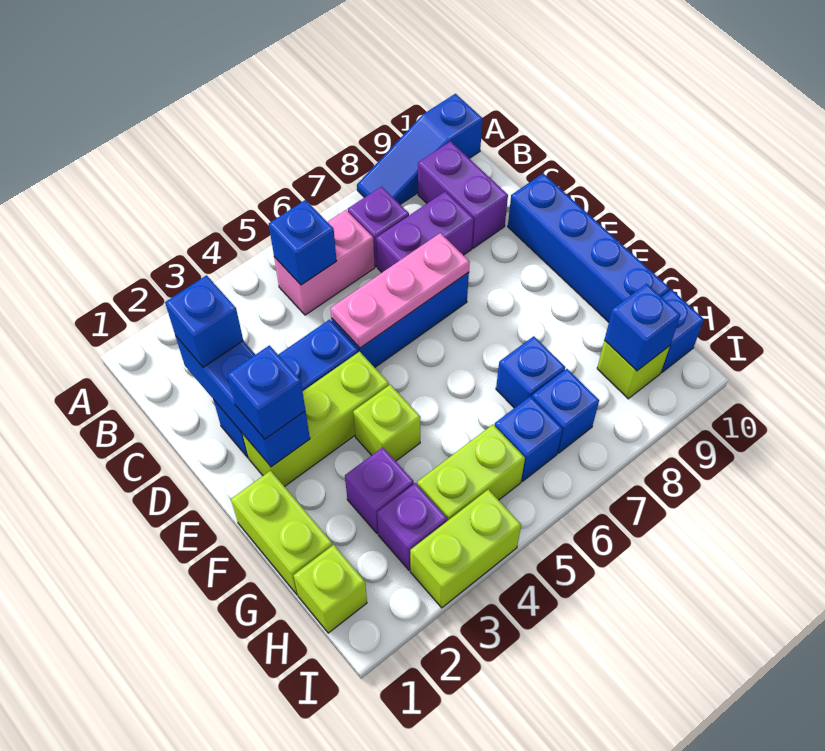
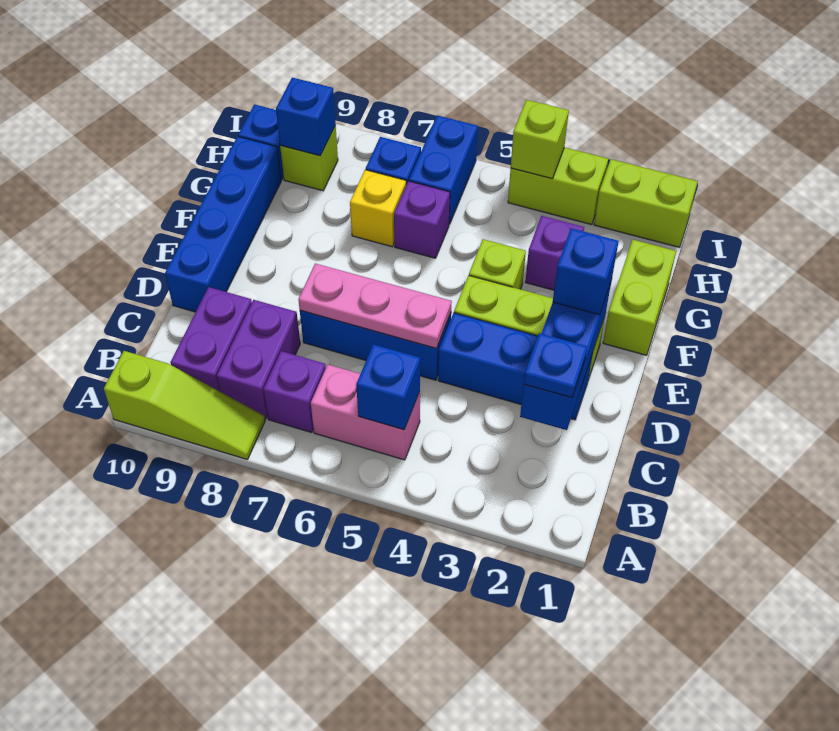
blue 1x3 slope [357,94,483,204] -> lime 1x3 slope [104,351,265,460]
blue 1x1 brick [165,275,243,367] -> blue 1x1 plate [524,333,587,398]
purple 1x2 brick [376,191,474,272] -> purple 1x2 brick turned to [217,300,300,419]
blue 1x1 brick [496,336,565,408] -> yellow 1x1 brick [350,170,406,247]
lime 1x1 brick [294,545,367,633] -> lime 1x1 brick moved to [511,100,569,179]
purple 1x1 brick [377,483,447,570] -> purple 1x1 brick moved to [394,181,450,258]
lime 1x2 brick [417,425,525,521] -> lime 1x2 brick moved to [594,159,698,247]
blue 1x1 brick [495,396,563,481] -> blue 1x2 brick [409,115,478,224]

